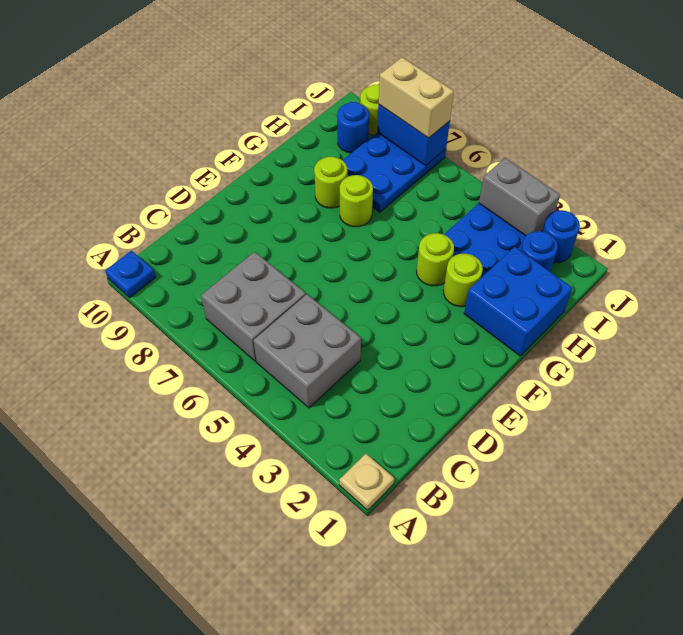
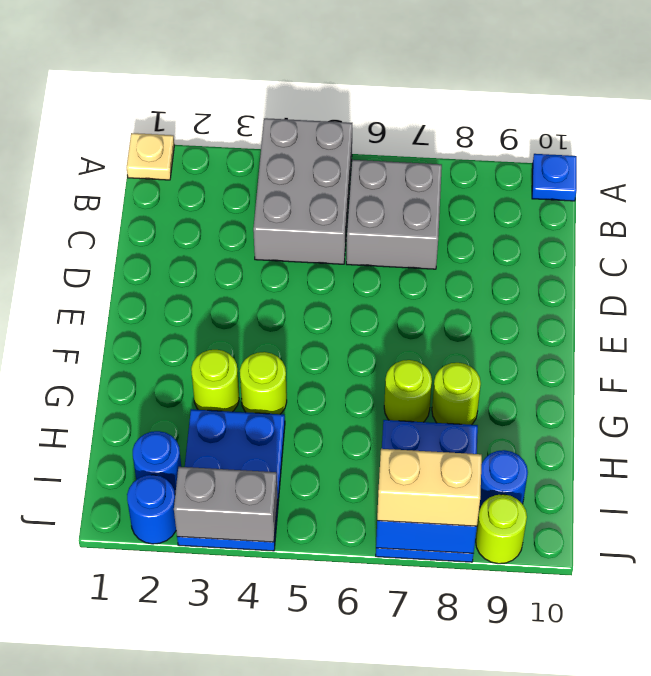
grey 2x2 brick [253,294,361,408] -> grey 2x3 brick [253,118,352,264]
blue 2x2 brick [464,247,572,356] -> none

